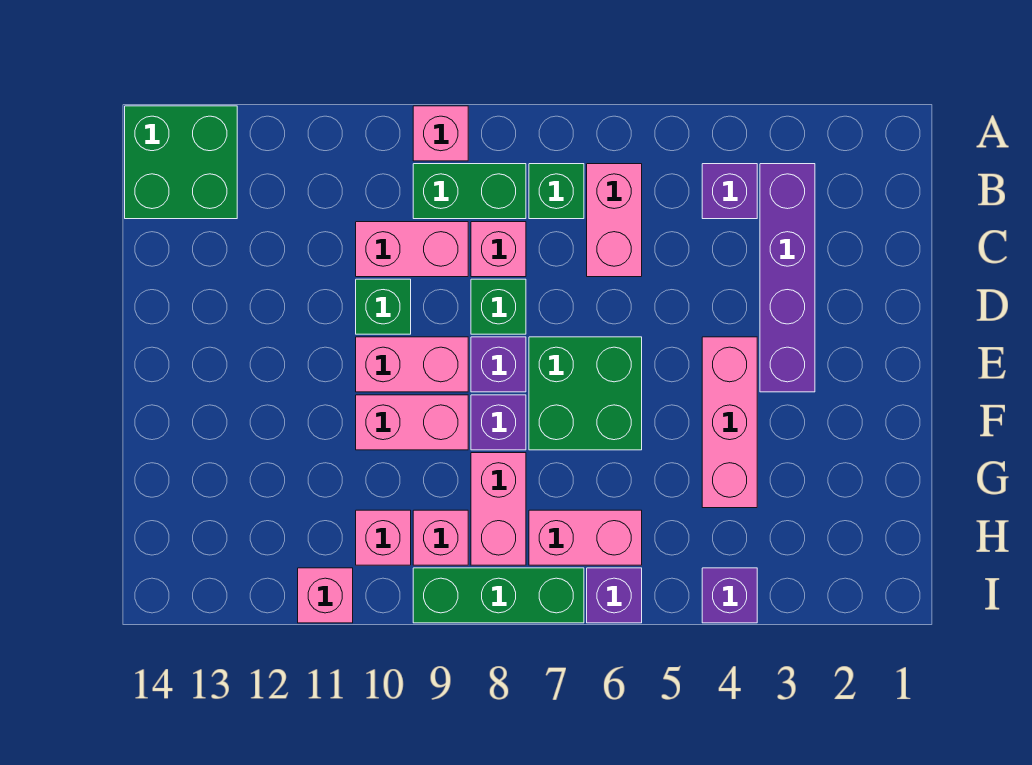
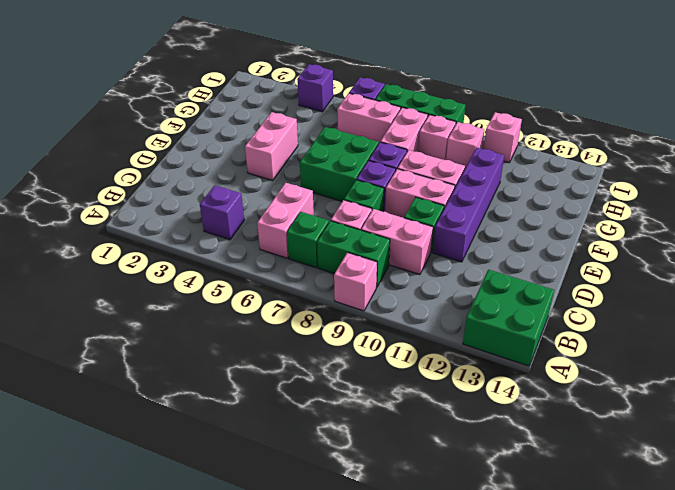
purple 1x4 brick [760,164,815,392] -> purple 1x4 brick moved to [433,148,504,262]
pink 1x3 brick [702,337,757,508] -> pink 1x2 brick [245,112,298,181]

